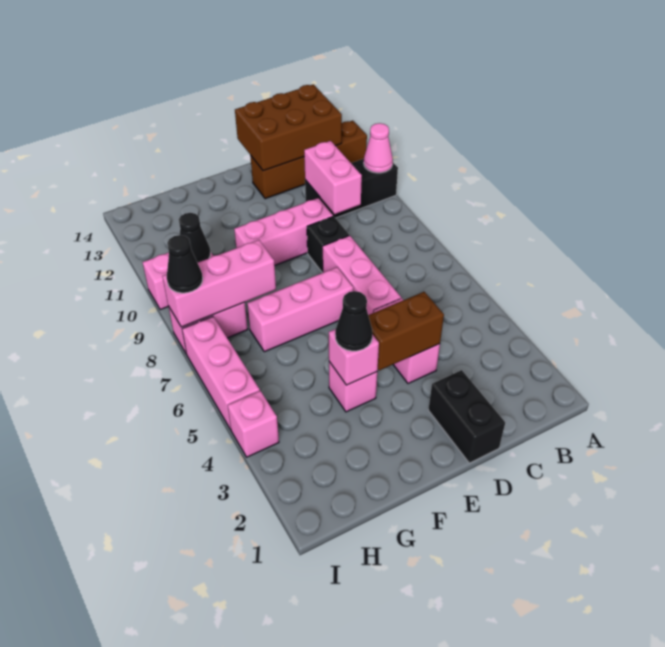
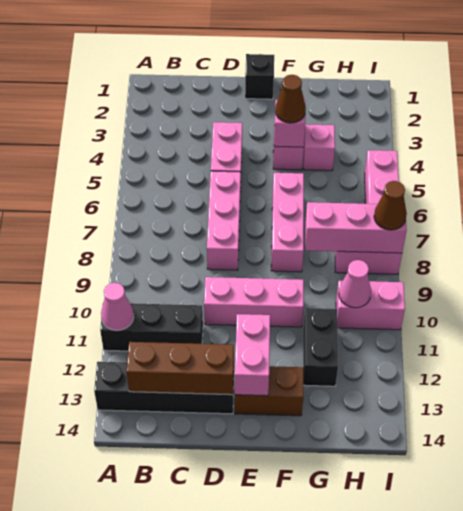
brown 1x4 brick [250,121,367,199] -> black 1x4 brick [94,362,234,414]
brown 2x3 brick [235,84,342,171] -> brown 1x3 brick [127,342,234,395]
pink 1x2 brick [304,141,362,214] -> pink 1x2 brick moved to [235,314,270,396]
black 1x2 brick [428,370,505,463] -> black 1x2 brick moved to [303,308,338,386]
brown 1x2 brick [368,292,444,370] -> brown 1x2 brick moved to [235,366,303,416]
black 1x1 brick [307,216,349,272] -> black 1x1 brick moved to [245,54,274,99]
pink 1x3 brick [247,267,353,352] -> pink 1x3 brick turned to [271,173,304,272]
black 1x1 cone [335,291,372,351] -> brown 1x1 cone [275,75,306,123]
black 1x1 cone [179,213,210,263] -> pink 1x1 cone [339,260,371,308]
pink 1x1 brick [228,391,279,457] -> pink 1x1 brick moved to [304,124,335,171]
black 1x1 cone [167,235,203,293] -> brown 1x1 cone [374,181,407,230]

